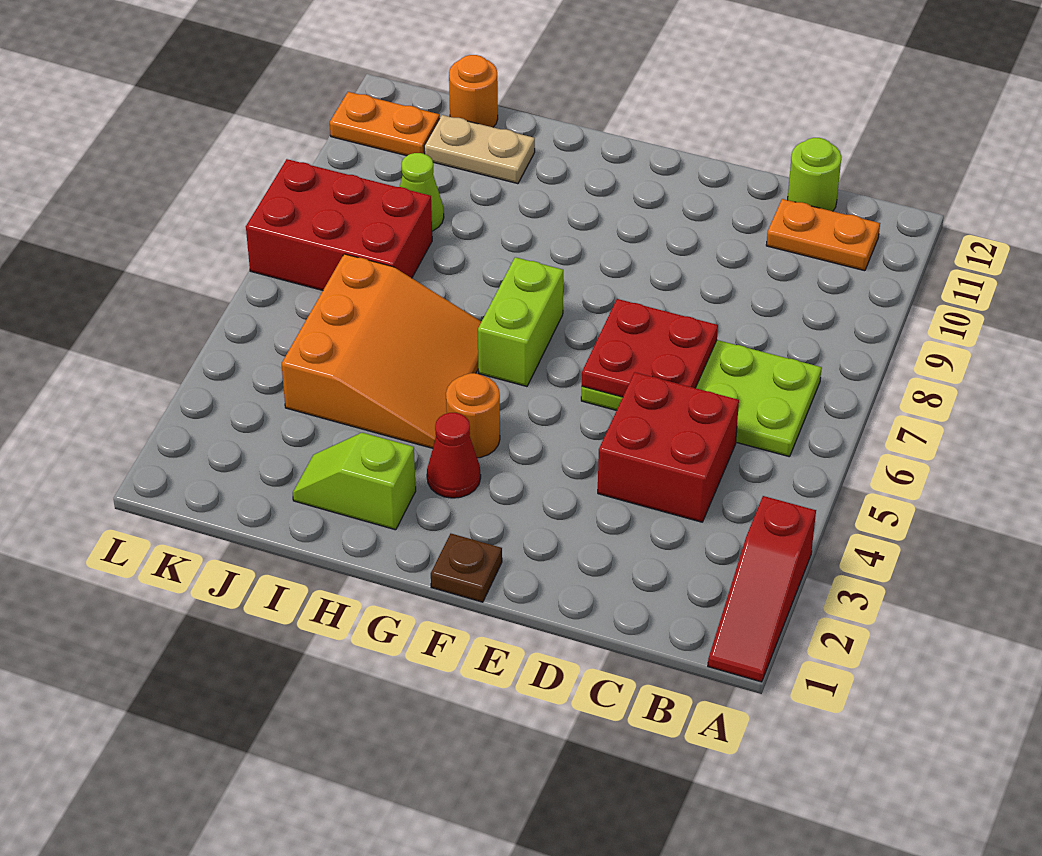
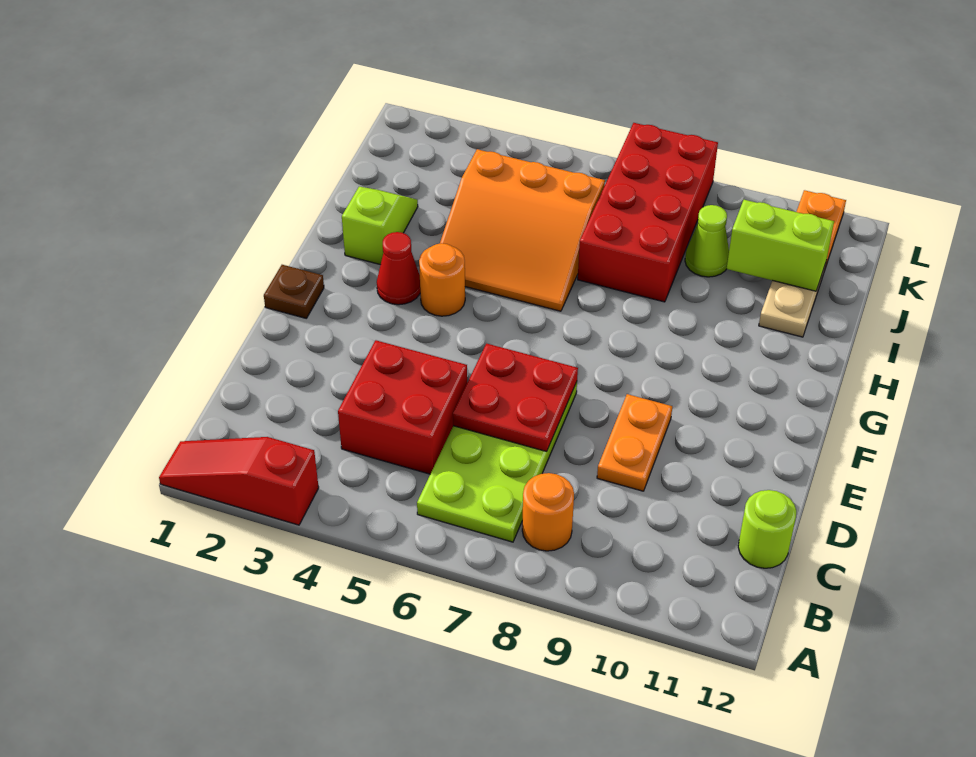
orange 1x2 plate [766,199,880,271] -> orange 1x2 plate moved to [597,394,672,491]
lime 1x2 brick [478,257,563,386] -> lime 1x2 brick moved to [727,200,834,291]
red 2x3 brick [246,159,432,290] -> red 2x4 brick [578,123,718,302]
orange 1x1 round brick [449,55,498,127] -> orange 1x1 round brick moved to [522,473,574,551]

